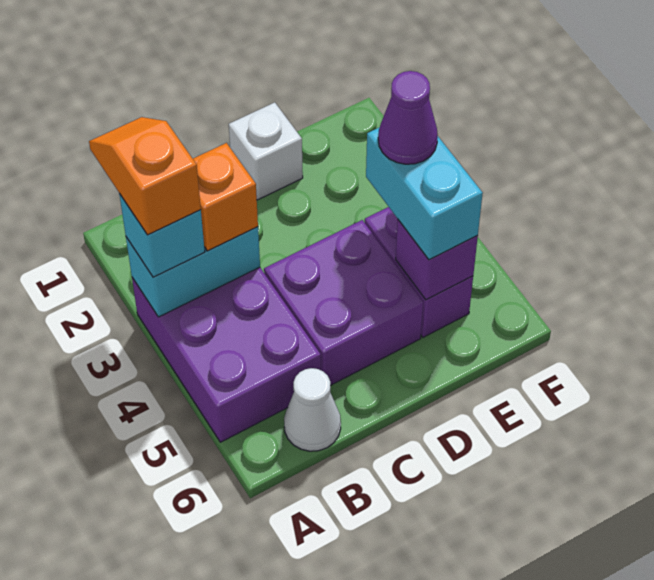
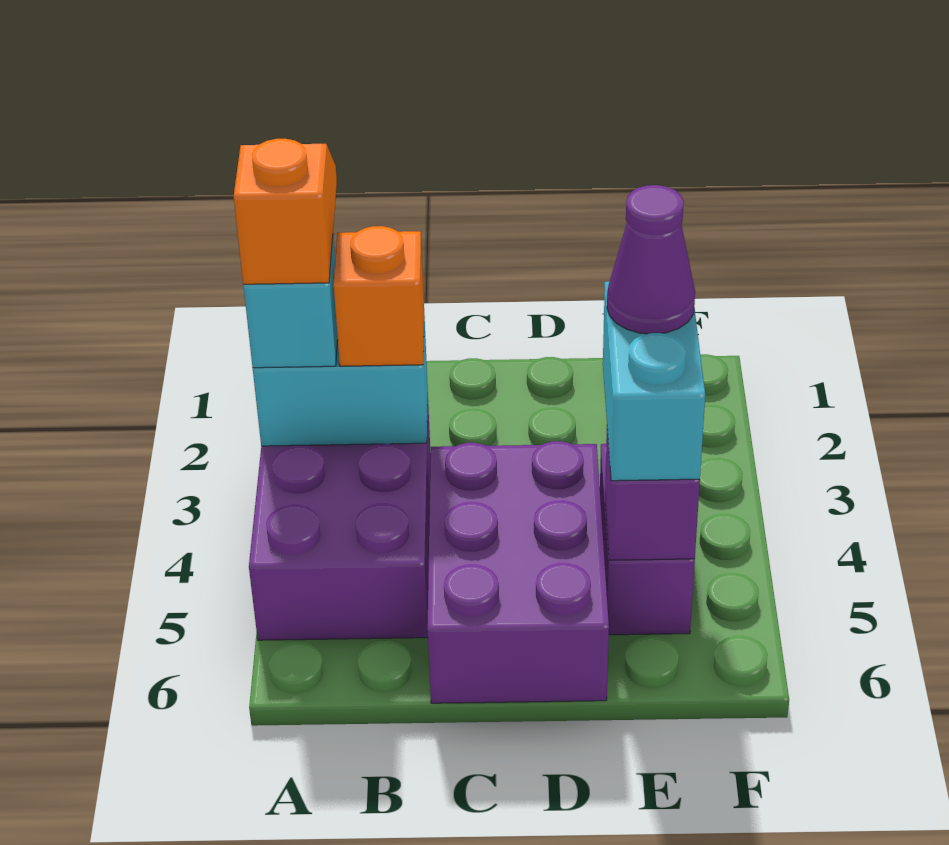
white 1x1 cone [284,368,341,451] -> none
purple 2x2 brick [264,220,423,386] -> purple 2x3 brick [427,441,609,703]
white 1x1 brick [229,102,303,200] -> none

